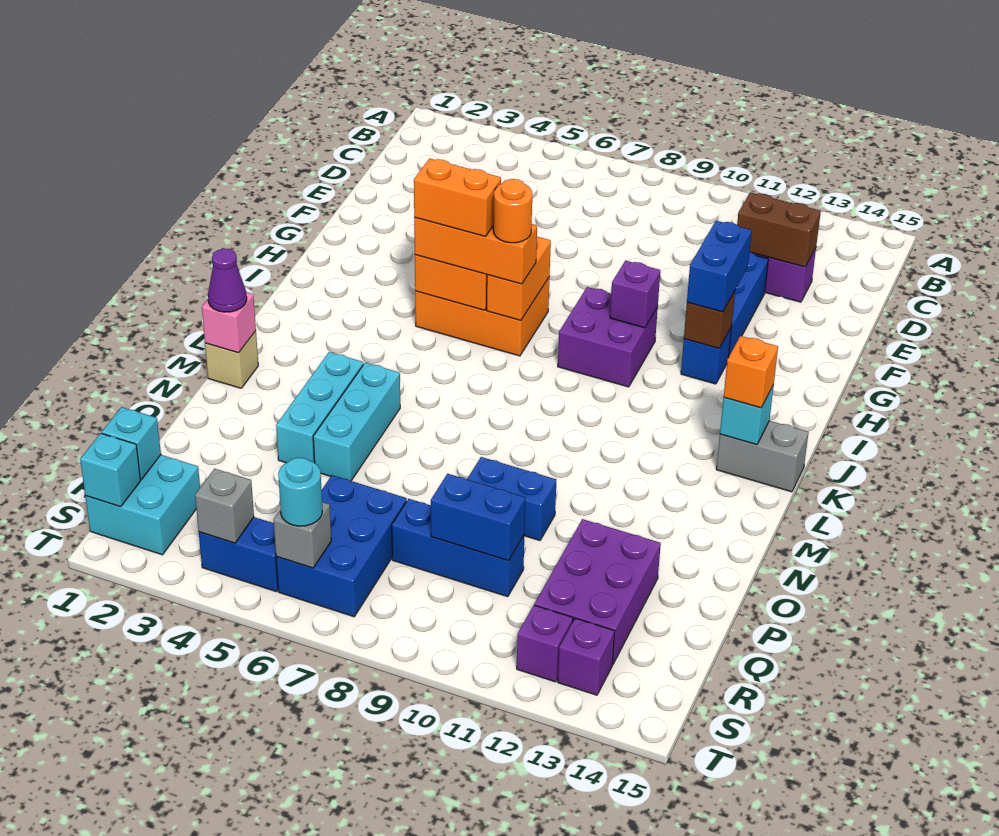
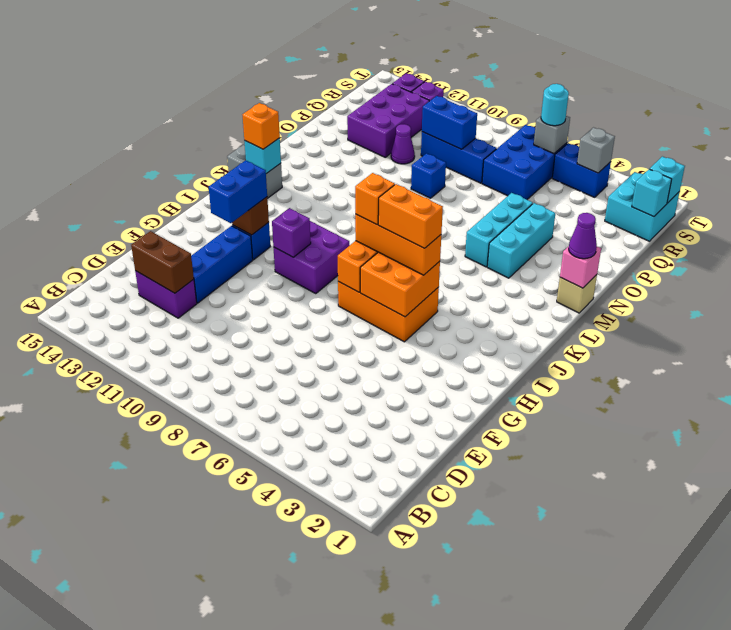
orange 1x1 round brick [493,179,532,243] -> orange 1x1 brick [355,173,395,225]
blue 1x2 brick [467,457,556,540] -> blue 1x1 brick [411,153,446,198]
none -> purple 1x1 cone [391,124,415,164]

